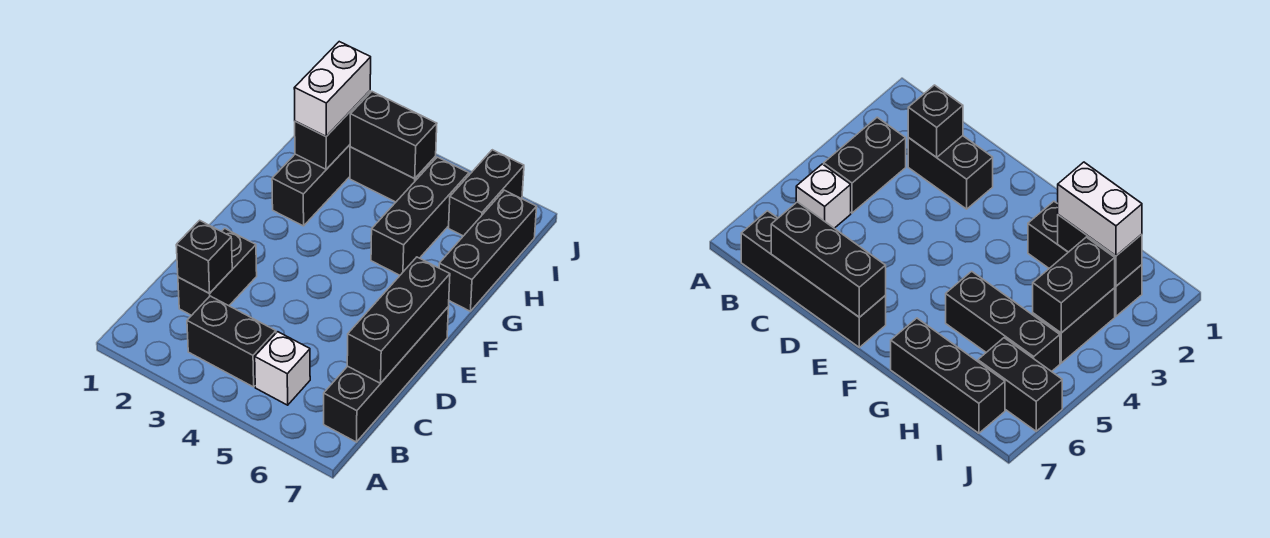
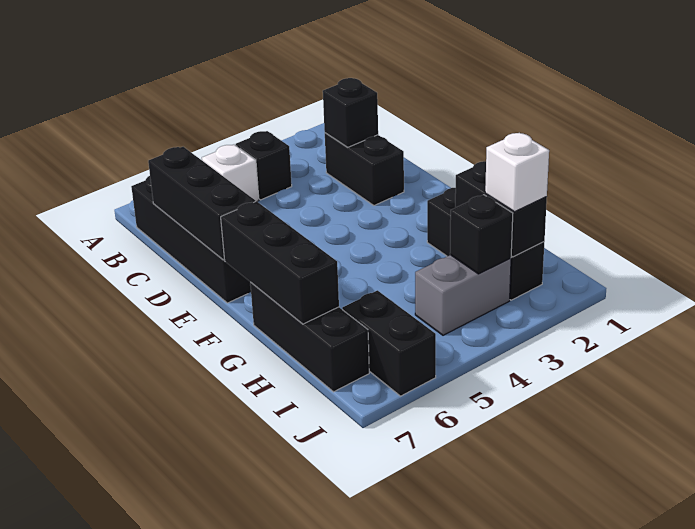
black 1x2 brick [187,296,276,387] -> black 1x1 brick [236,131,292,200]
black 1x3 brick [371,157,469,275] -> black 1x3 brick moved to [221,201,339,324]
white 1x2 brick [294,42,371,136] -> white 1x1 brick [485,133,549,212]
black 1x2 brick [350,147,436,202] -> grey 1x2 brick [415,255,511,335]
black 1x2 brick [350,92,437,179] -> black 1x1 brick [450,195,513,274]

